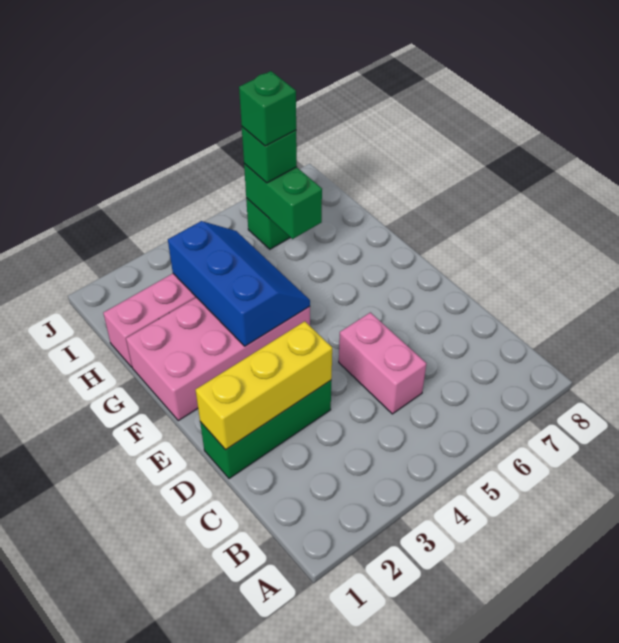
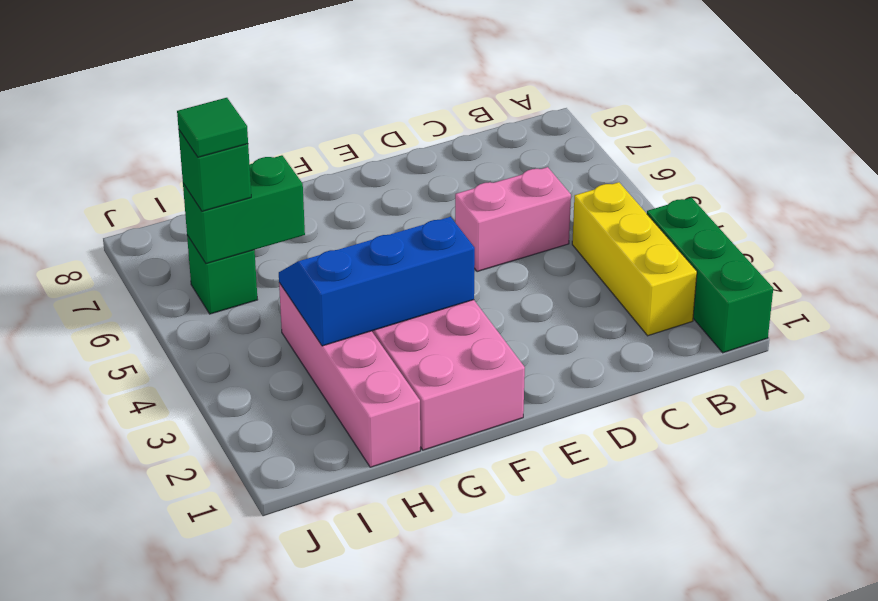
green 1x3 brick [200,381,331,479] -> green 1x3 brick moved to [647,198,773,353]
yellow 1x3 brick [196,321,332,450] -> yellow 1x3 brick moved to [572,182,697,336]
green 1x1 brick [239,71,296,146] -> green 1x1 tile [177,98,248,157]

